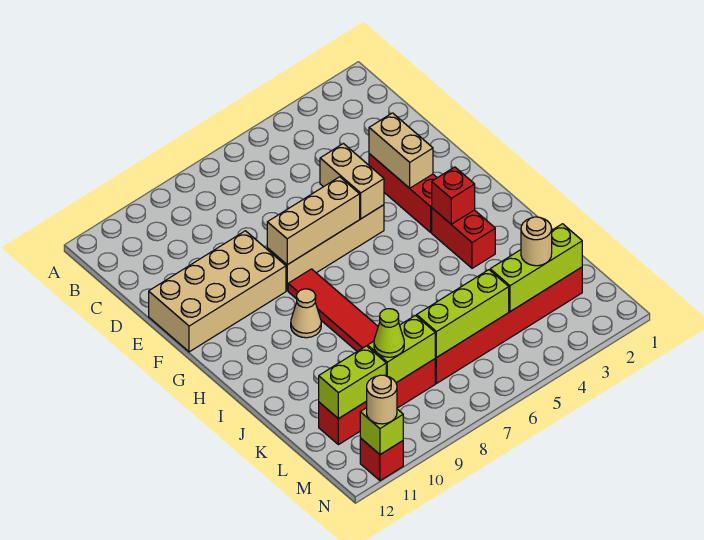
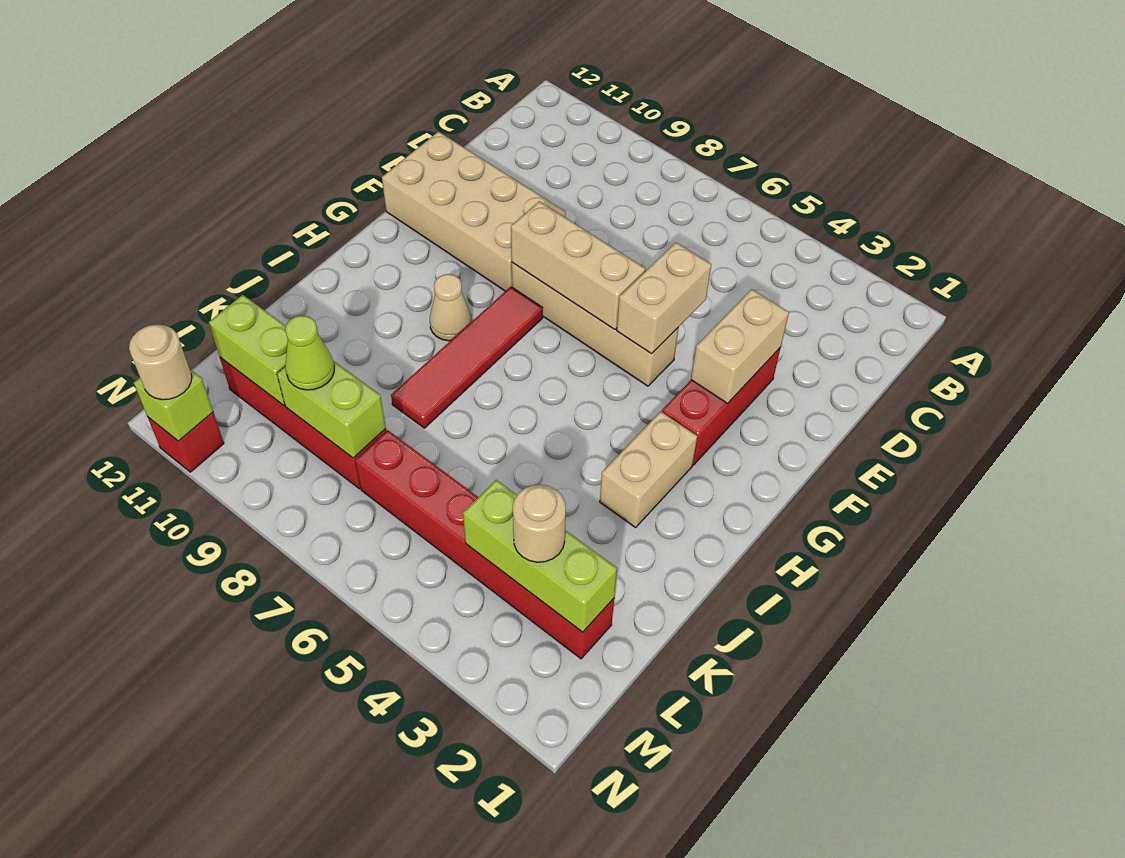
red 1x2 brick [432,208,495,268] -> tan 1x2 brick [600,411,697,528]
red 1x1 brick [432,167,475,224] -> none
lime 1x3 brick [417,270,509,358] -> none

